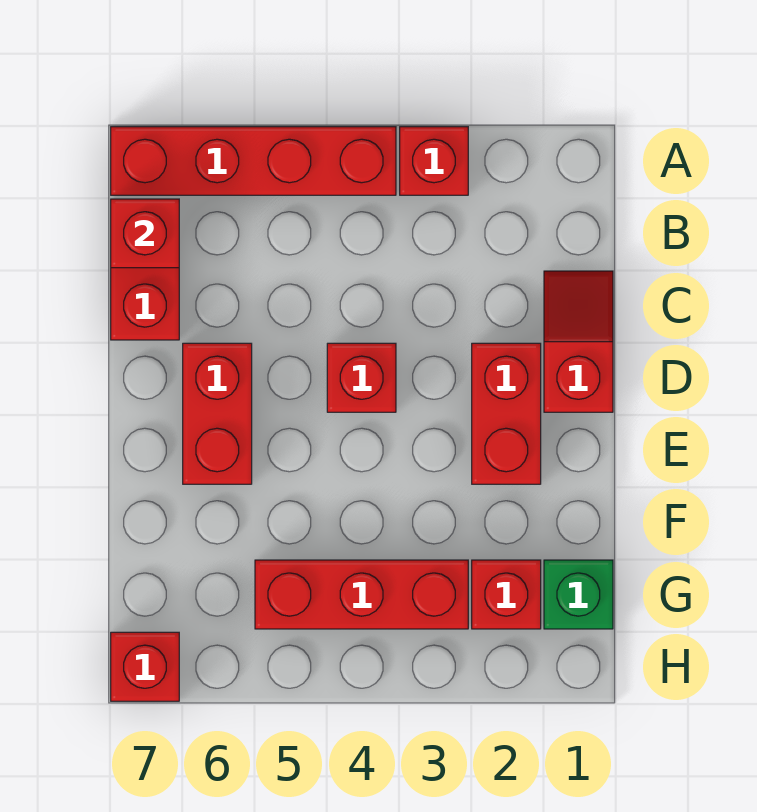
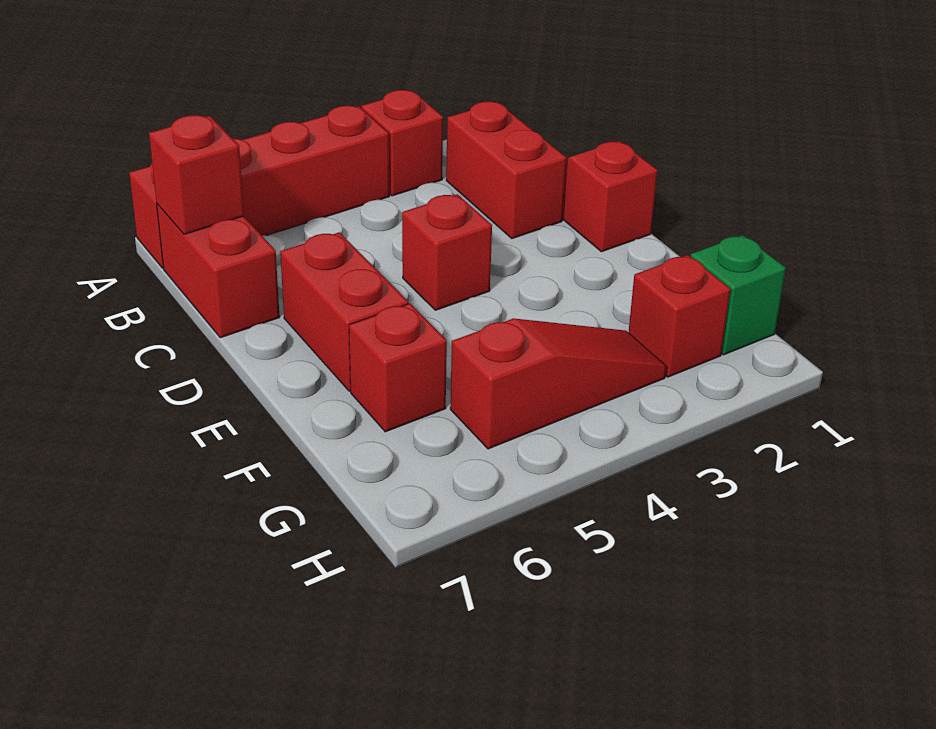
red 1x2 brick [472,343,541,484] -> red 1x2 brick moved to [446,102,566,239]
red 1x3 brick [255,560,468,629] -> red 1x3 slope [450,318,666,449]
red 1x1 brick [111,632,179,701] -> red 1x1 brick moved to [349,304,447,432]

